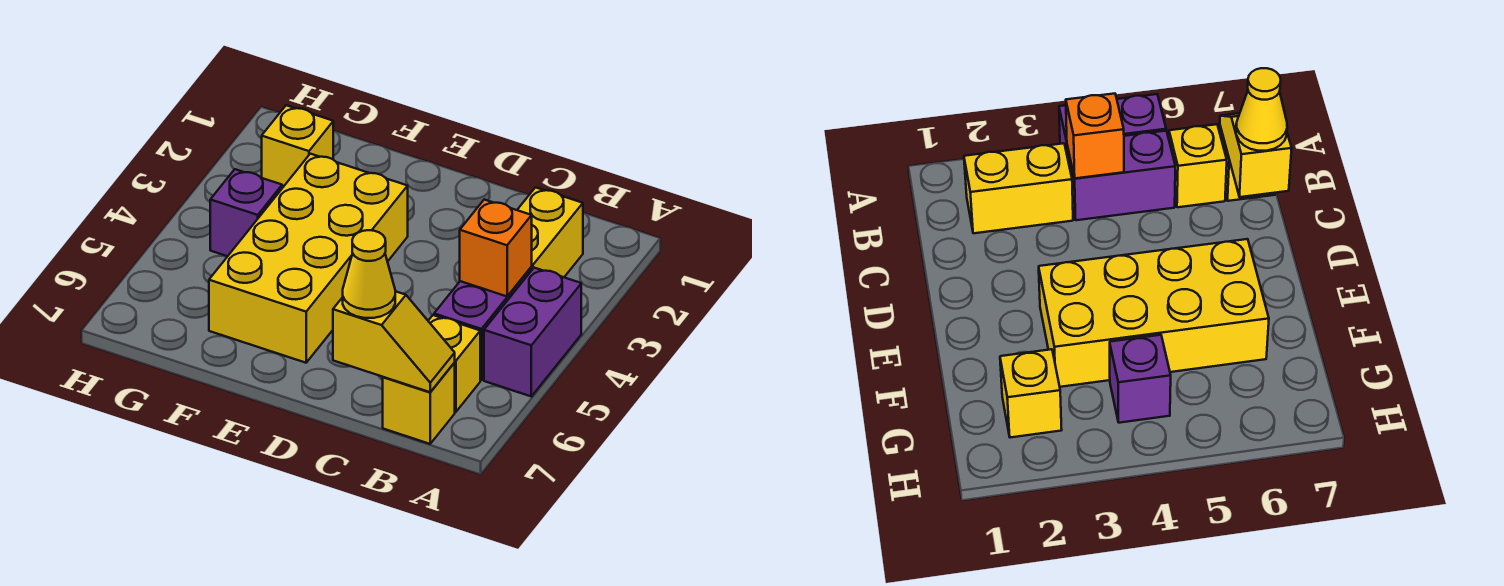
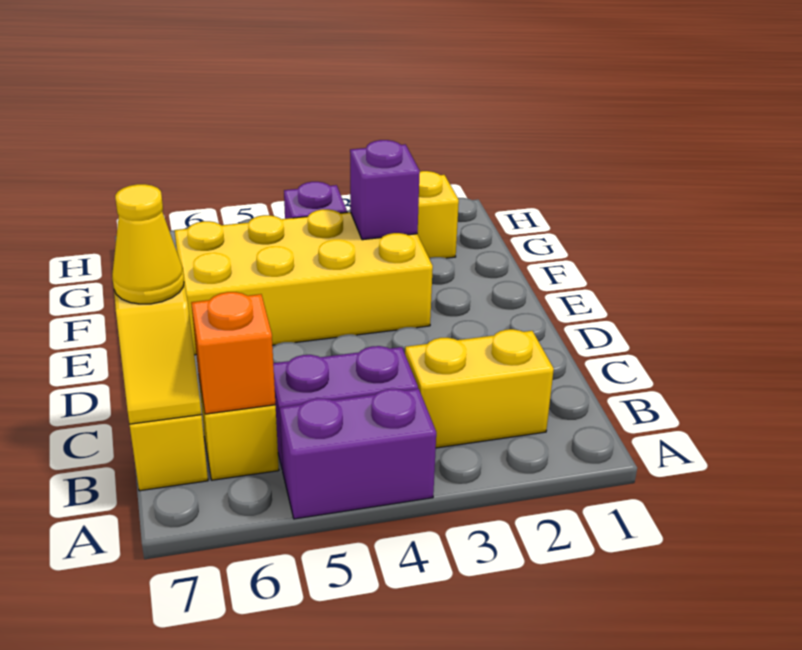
orange 1x1 brick [460,200,532,296] -> orange 1x1 brick moved to [191,292,275,414]
none -> purple 1x1 brick [350,140,420,240]

